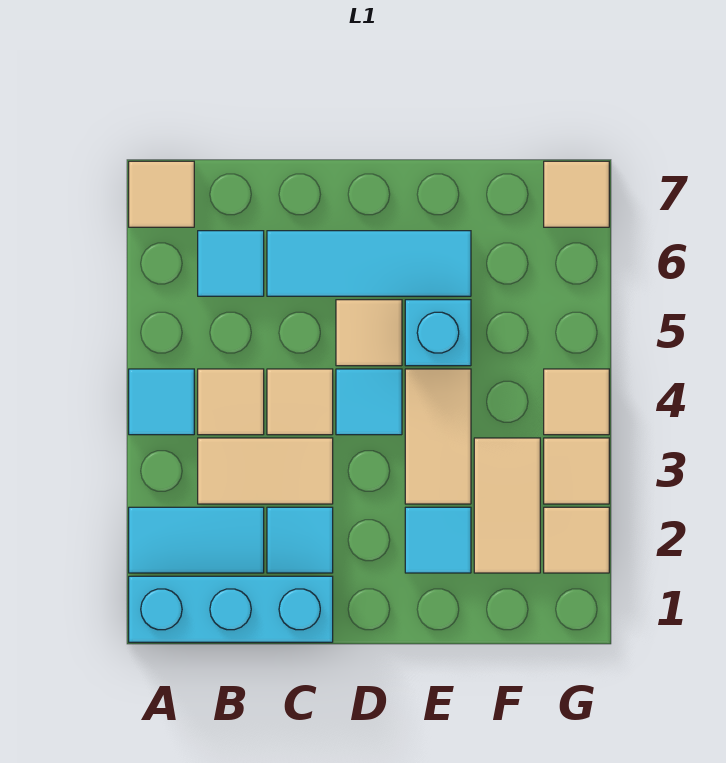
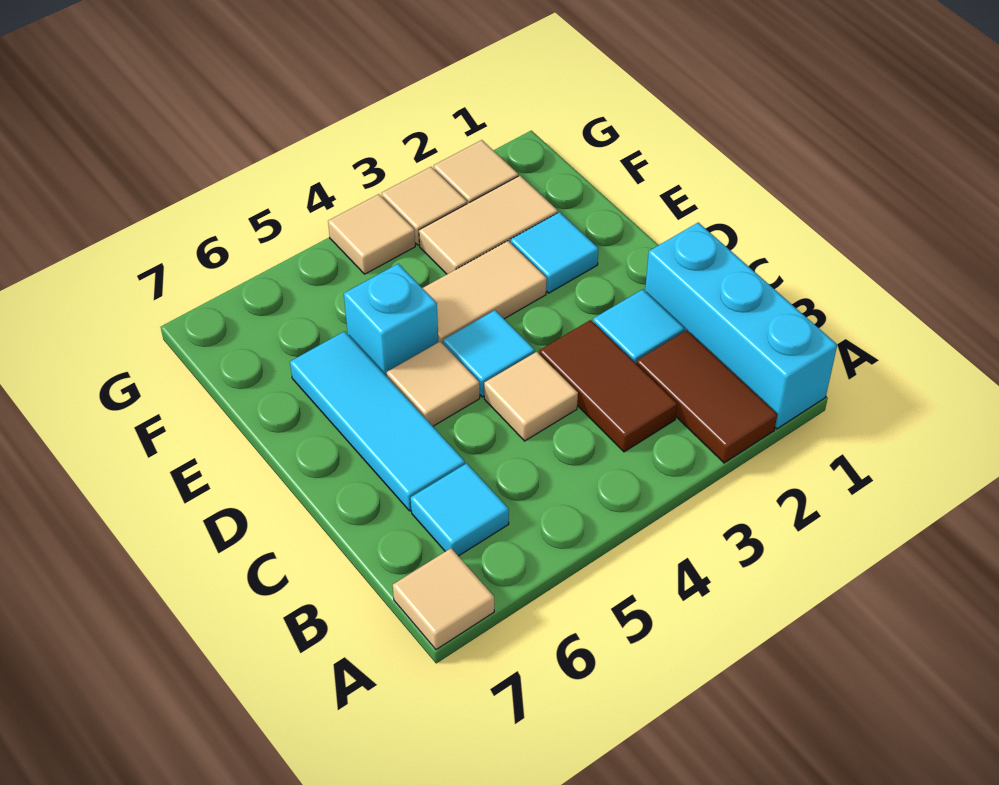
cyan 1x2 tile [129,507,264,573] -> brown 1x2 tile [636,330,777,463]
cyan 1x1 tile [129,369,194,435] -> none
tan 1x2 tile [198,438,333,504] -> brown 1x2 tile [539,320,677,452]
tan 1x1 tile [198,369,264,435] -> none
tan 1x1 tile [544,161,609,227] -> none

